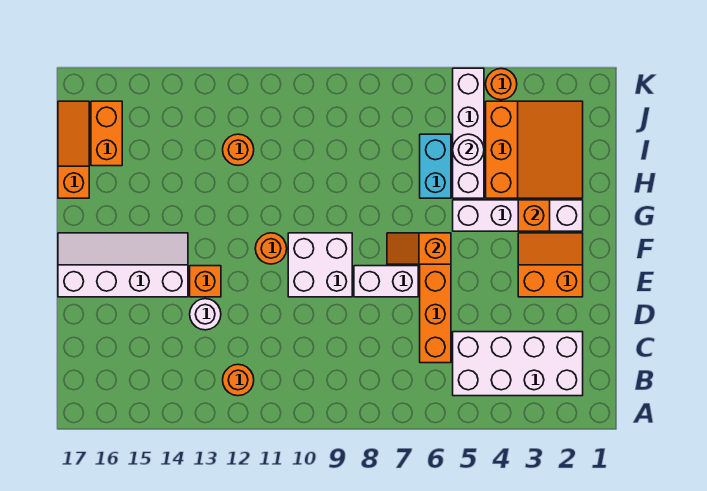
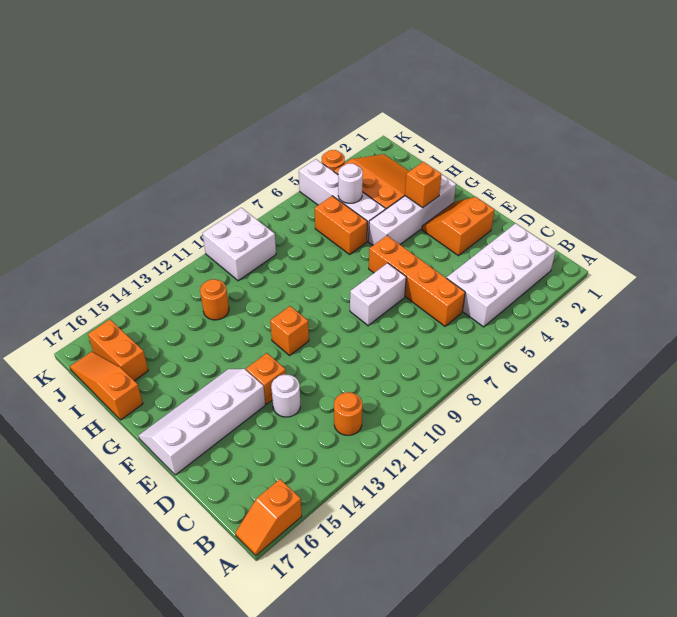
white 2x2 brick [288,233,352,297] -> white 2x2 brick moved to [203,208,276,281]
orange 1x2 slope [387,233,451,264] -> orange 1x2 slope moved to [235,479,302,556]
orange 1x1 round brick [255,233,287,264] -> orange 1x1 brick [270,306,309,355]
cyan 1x2 brick [420,134,451,198] -> orange 1x2 brick [315,196,367,254]

